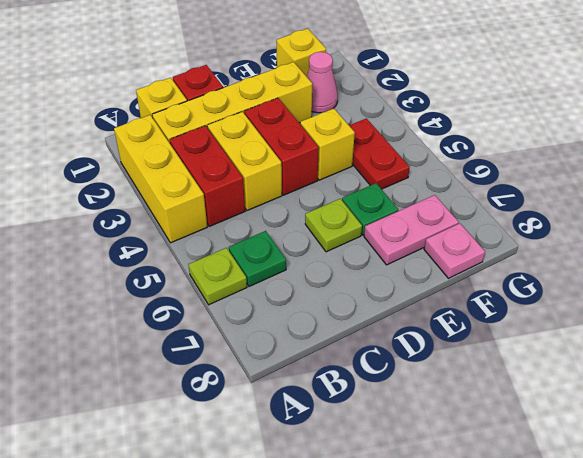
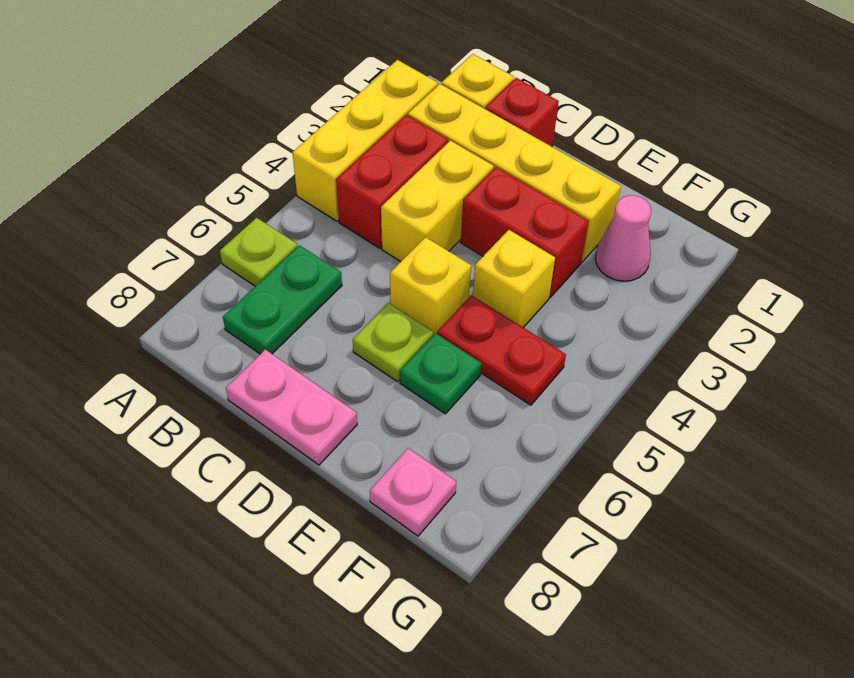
green 1x1 plate [229,231,286,287] -> green 1x2 plate [223,245,342,354]
red 1x2 brick [244,98,319,195] -> red 1x2 brick turned to [461,167,589,297]
pink 1x2 plate [364,195,459,265] -> pink 1x2 plate moved to [226,349,357,465]
yellow 1x1 brick [277,29,326,77] -> yellow 1x1 brick moved to [390,237,471,335]
red 1x2 plate [349,118,410,189] -> red 1x2 plate turned to [437,295,566,405]

